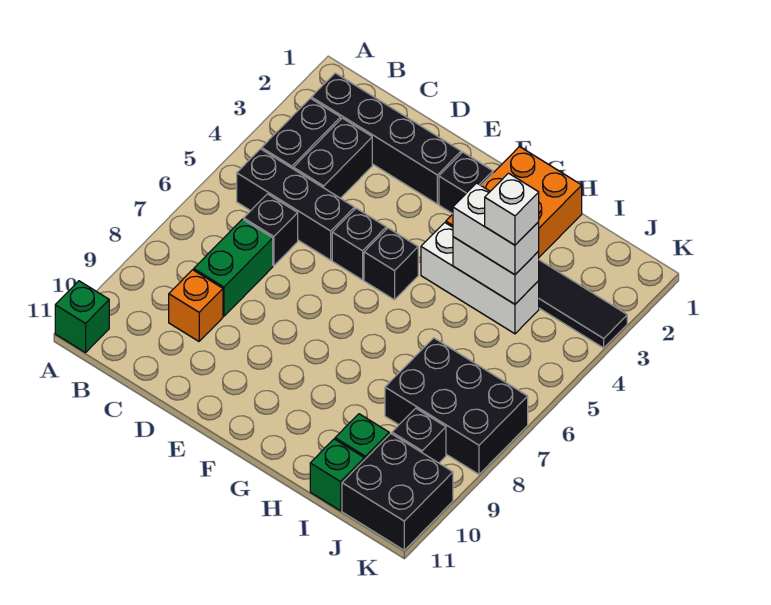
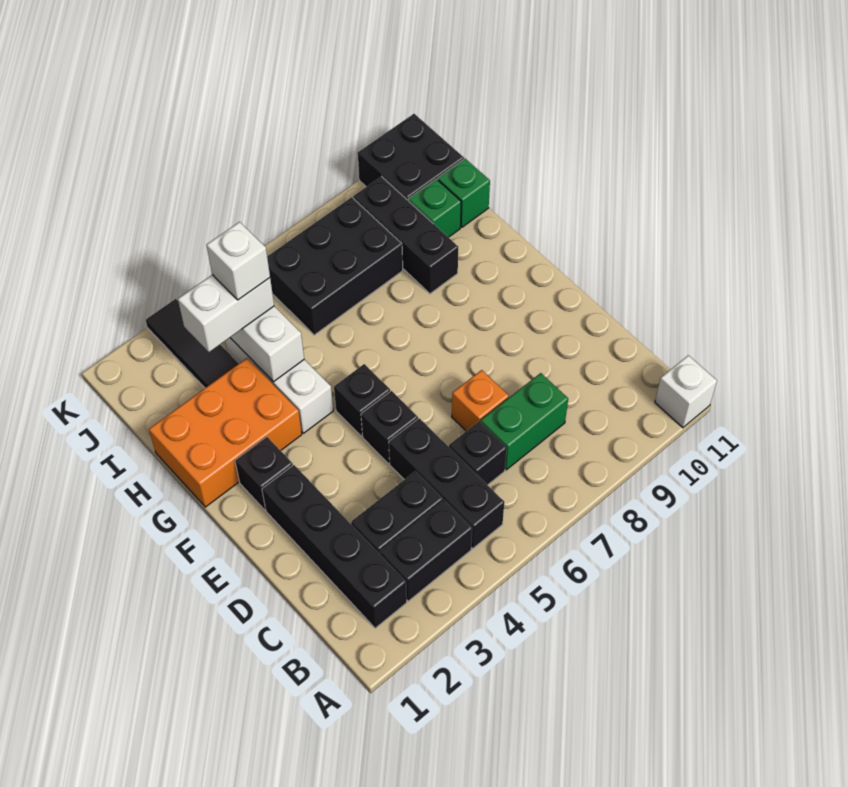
green 1x1 brick [55,281,109,353] -> white 1x1 brick [655,355,717,428]
orange 1x1 brick [169,270,223,341] -> orange 1x1 brick moved to [452,370,509,431]
white 1x2 brick [453,183,539,275] -> white 1x2 brick turned to [178,275,274,352]
black 2x3 brick [385,338,528,474] -> black 2x3 brick turned to [267,197,403,335]
black 1x1 brick [392,408,446,463] -> black 1x3 brick [353,177,458,294]

